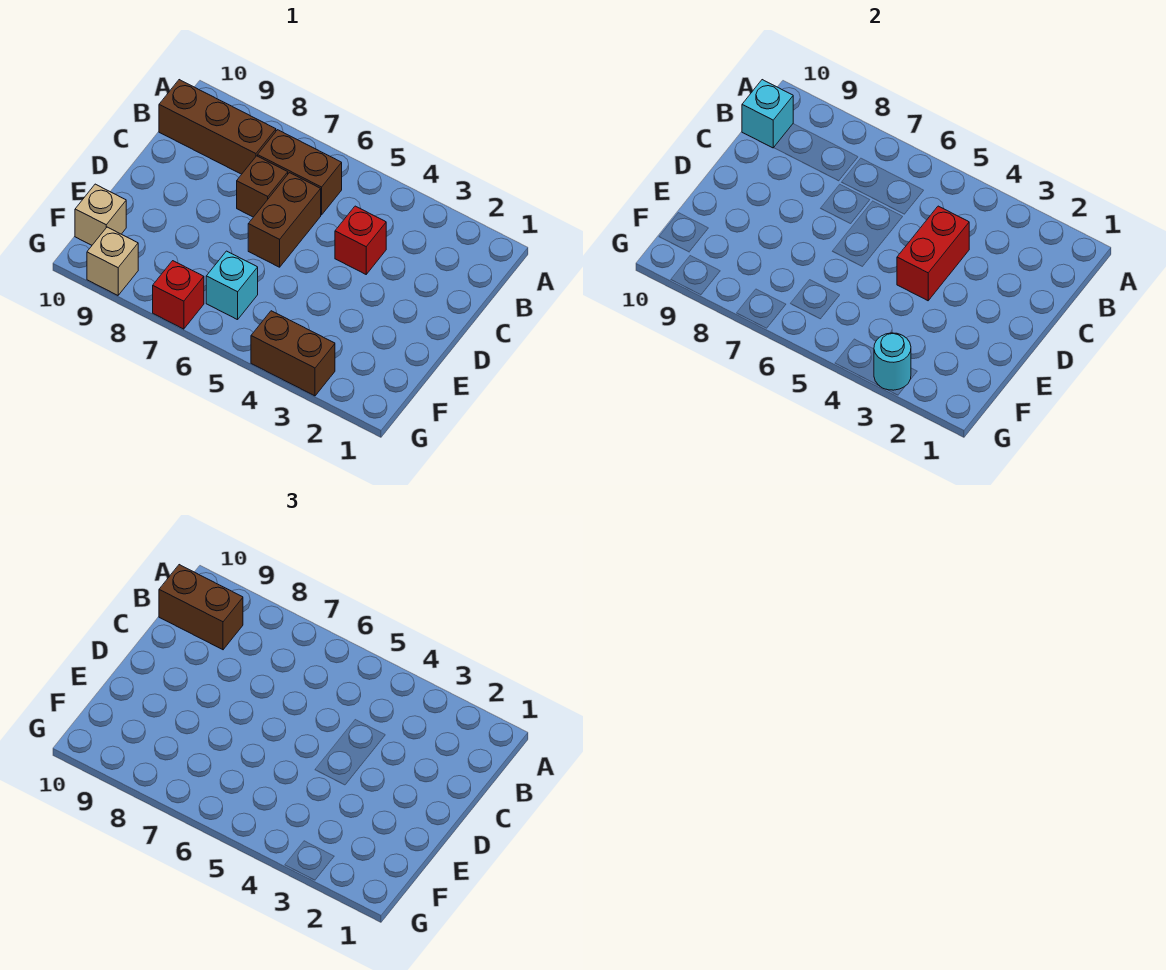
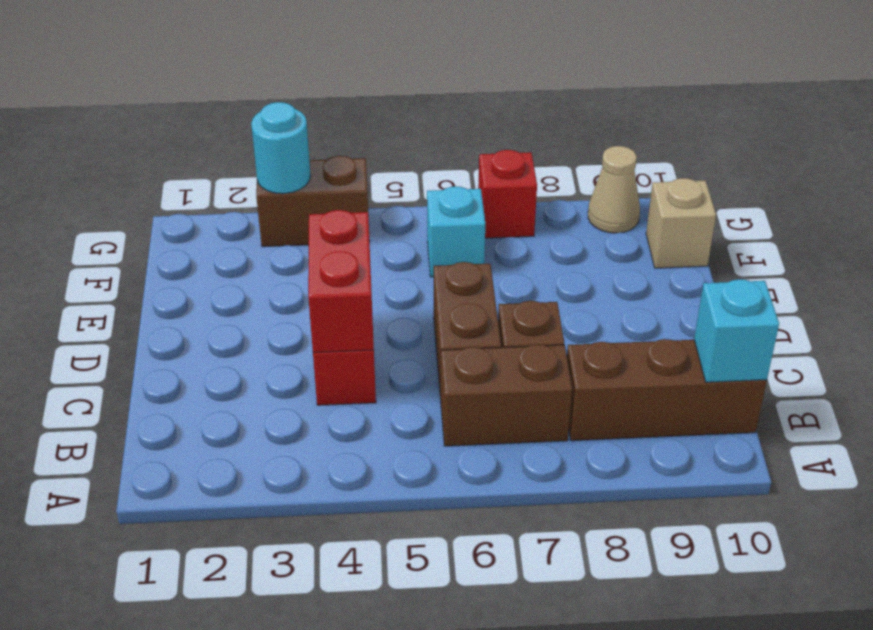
brown 1x2 brick [159,565,243,650] -> none
tan 1x1 brick [87,227,138,295] -> tan 1x1 cone [588,146,640,233]

